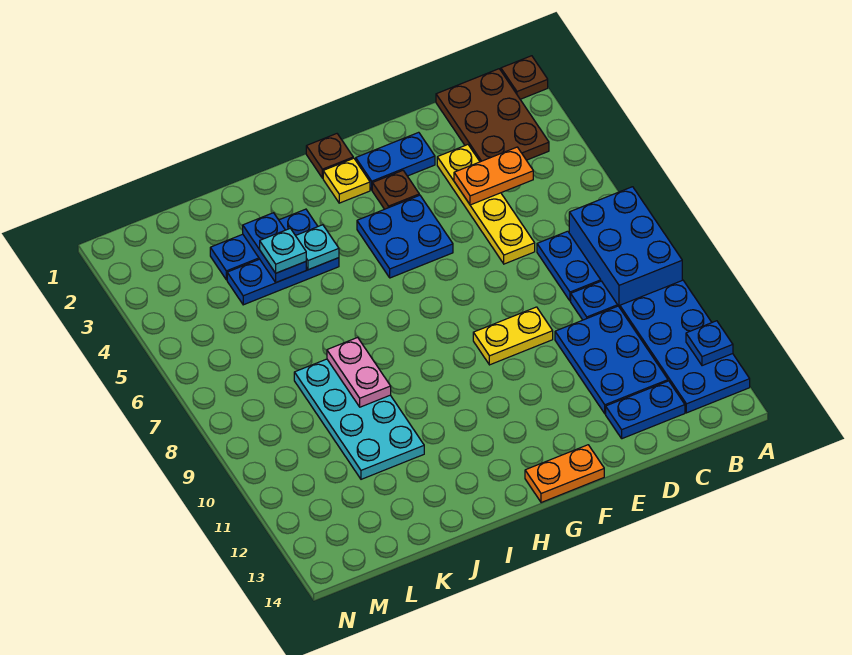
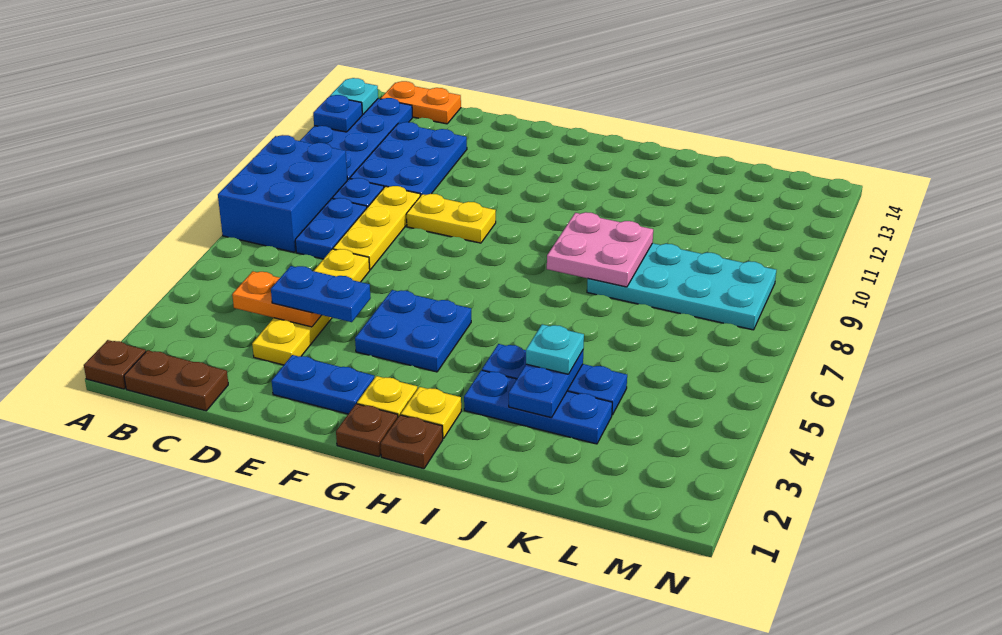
brown 2x3 plate [436,69,549,162] -> brown 1x2 plate [124,350,228,411]
blue 1x2 plate [606,381,685,439] -> blue 1x2 plate moved to [271,266,371,322]
none -> yellow 1x3 plate [333,186,420,270]
brown 1x1 plate [372,171,419,209] -> brown 1x1 plate moved to [381,415,443,469]
orange 1x2 plate [525,445,604,503] -> orange 1x2 plate moved to [381,81,461,124]
none -> yellow 1x1 plate [401,387,461,439]
cyan 1x1 plate [296,225,339,270] -> cyan 1x1 plate moved to [330,78,378,114]
cyan 2x4 plate [294,359,424,479] -> cyan 2x4 plate turned to [587,243,776,330]
pink 1x2 plate [327,337,391,407] -> pink 2x2 plate [547,212,653,287]

